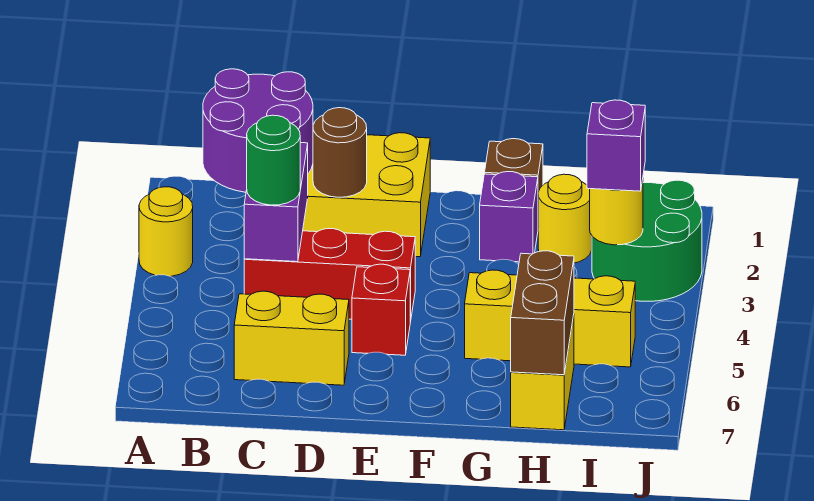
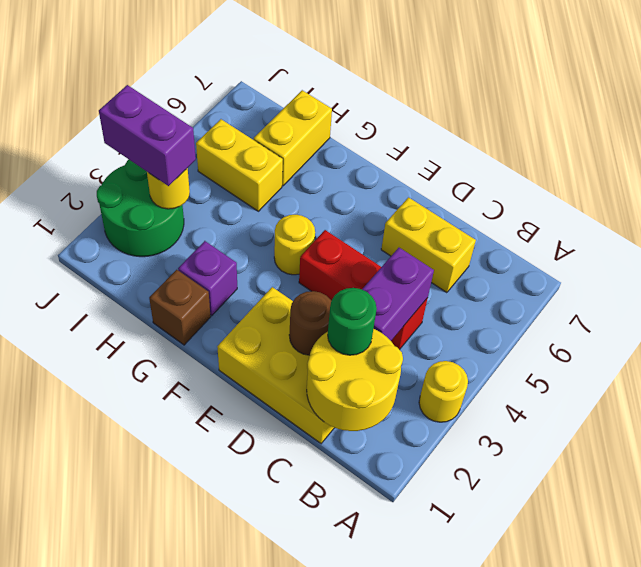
purple 2x2 round brick [203,69,313,192] -> yellow 2x2 round brick [307,329,403,431]
green 1x1 round brick [247,115,300,205] -> green 1x1 round brick moved to [328,288,377,355]
red 1x1 brick [352,264,410,355] -> none
yellow 1x3 brick [465,270,635,367] -> yellow 1x2 brick [196,119,283,211]
yellow 1x1 round brick [538,174,592,263] -> yellow 1x1 round brick moved to [274,215,315,275]
brown 1x2 brick [511,251,574,375] -> none
purple 1x1 brick [587,100,645,191] -> purple 1x2 brick [99,85,196,186]

